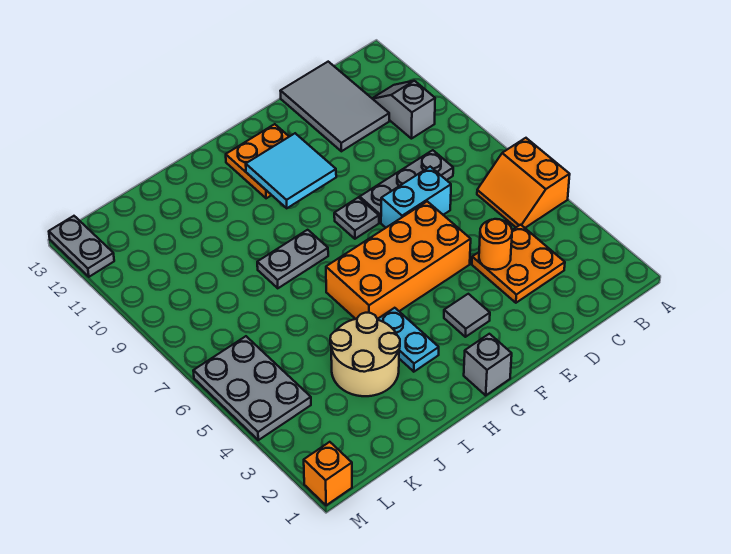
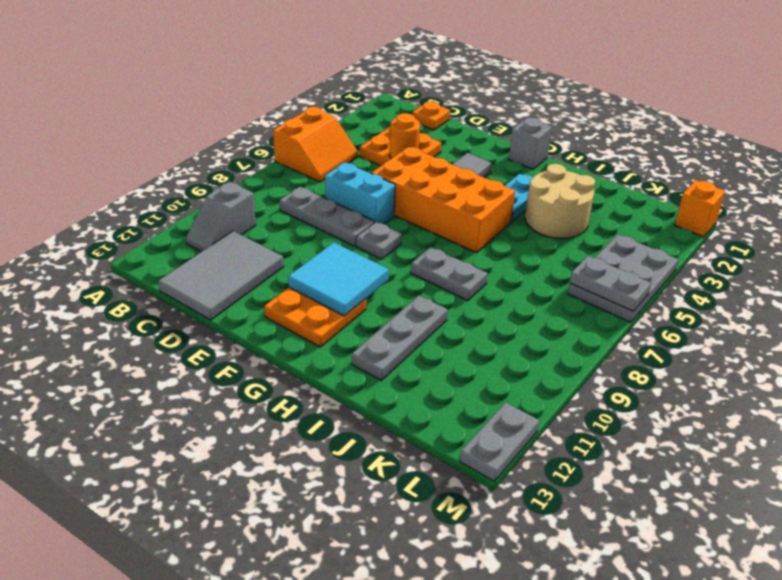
none -> orange 1x1 plate [412,101,450,130]
none -> grey 1x3 plate [352,296,448,380]
none -> grey 1x2 plate [570,256,651,311]

